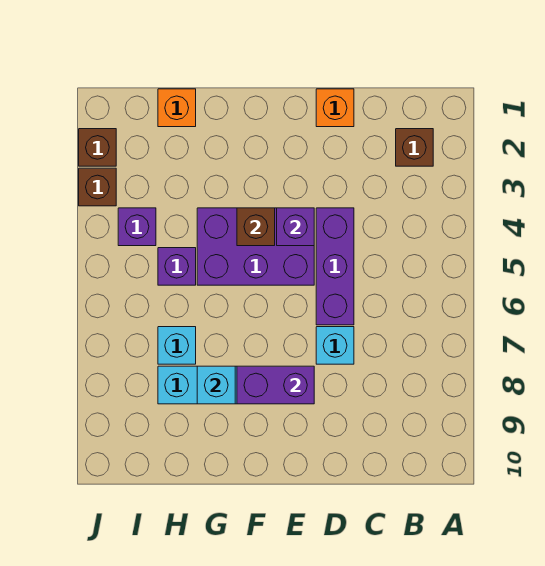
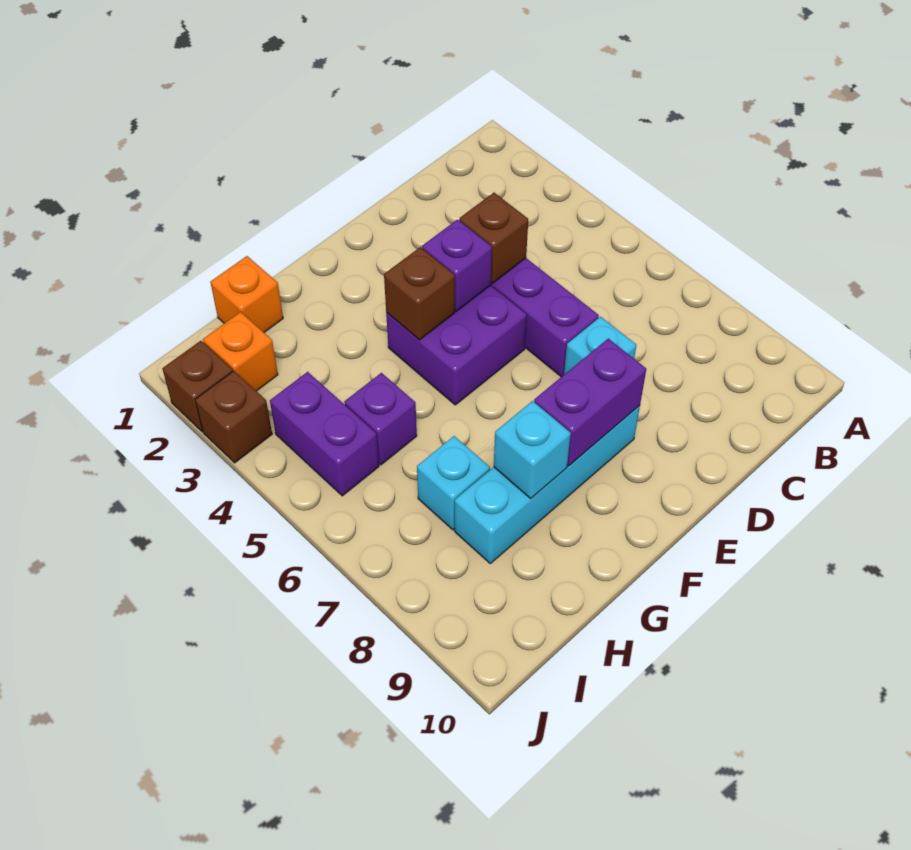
brown 1x1 brick [396,129,433,166] -> brown 1x1 brick moved to [459,193,528,283]
orange 1x1 brick [316,89,354,127] -> orange 1x1 brick moved to [203,312,278,391]
purple 2x3 brick [197,208,314,285] -> purple 2x2 brick [386,285,527,405]
purple 1x1 brick [118,208,156,246] -> purple 1x2 brick [270,372,379,496]

